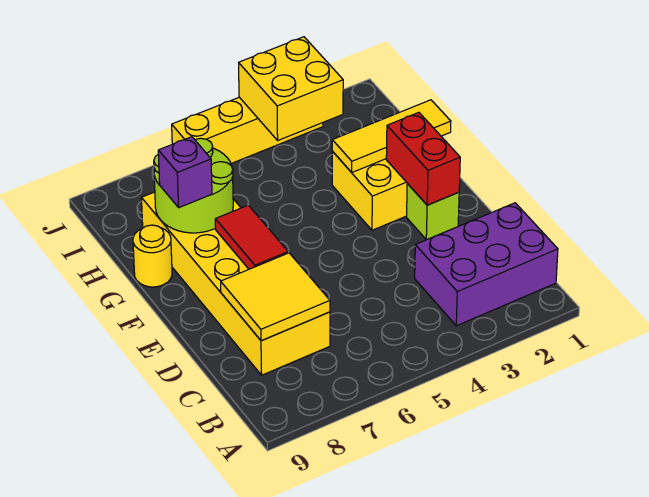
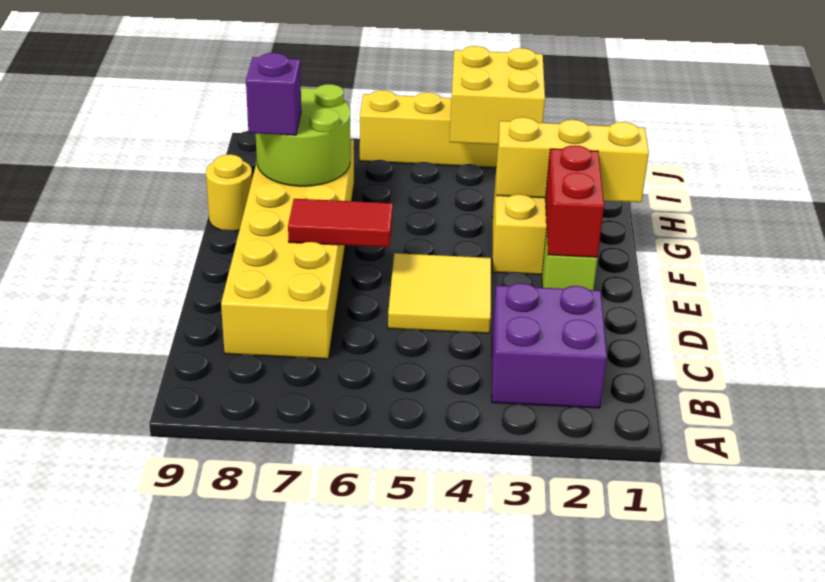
purple 2x3 brick [415,203,558,326] -> purple 2x2 brick [492,283,607,408]
yellow 2x2 tile [221,253,330,341] -> yellow 2x2 tile moved to [388,253,491,333]
red 1x2 tile [215,205,288,269] -> red 1x2 tile turned to [288,199,393,247]
yellow 1x3 tile [332,100,451,172] -> yellow 1x3 brick [496,117,649,202]

